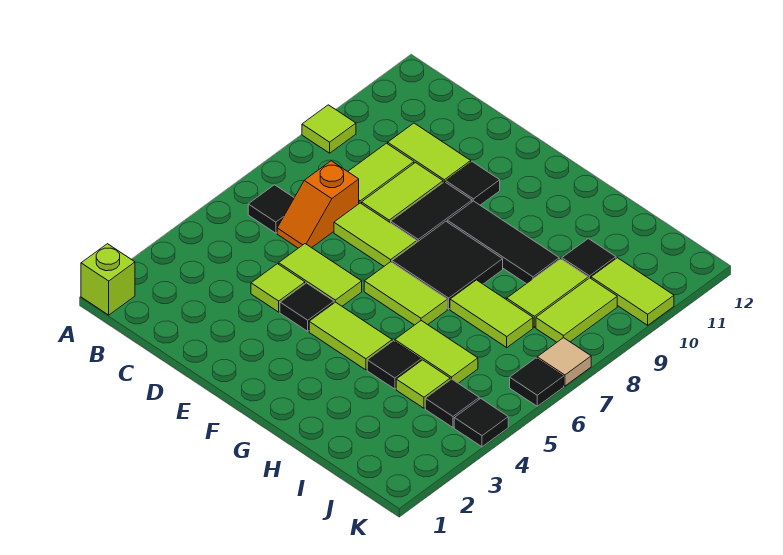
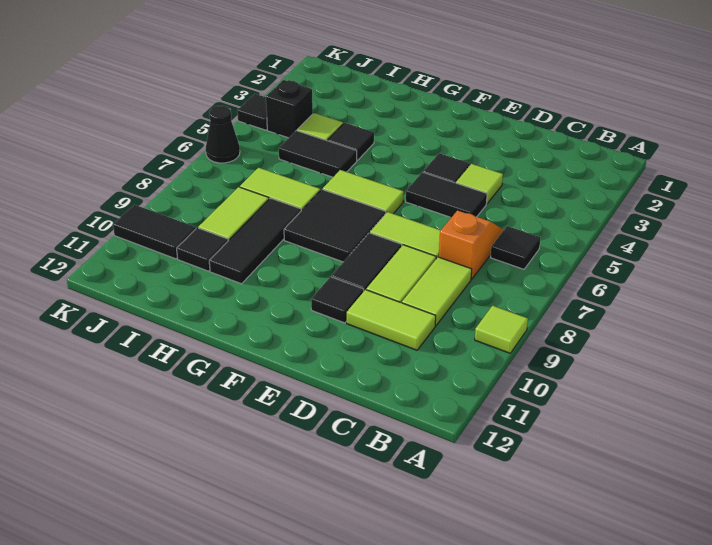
lime 1x1 brick [81,244,135,315] -> none
lime 1x2 tile [279,244,362,306] -> black 1x2 tile [406,172,487,217]
lime 1x2 tile [309,302,392,370] -> none
black 1x3 tile [447,201,559,284] -> black 1x3 tile turned to [209,198,301,284]
lime 1x2 tile [395,321,478,383] -> black 1x2 tile [279,131,357,177]
black 1x1 tile [425,379,479,427] -> black 1x1 brick [266,80,313,138]
lime 1x2 tile [536,278,617,342] -> none
lime 1x2 tile [591,258,674,325] -> black 1x2 tile [113,205,196,259]
black 1x1 tile [510,358,564,406] -> black 1x1 cone [206,106,240,163]
tan 1x1 tile [537,338,591,386] -> none

